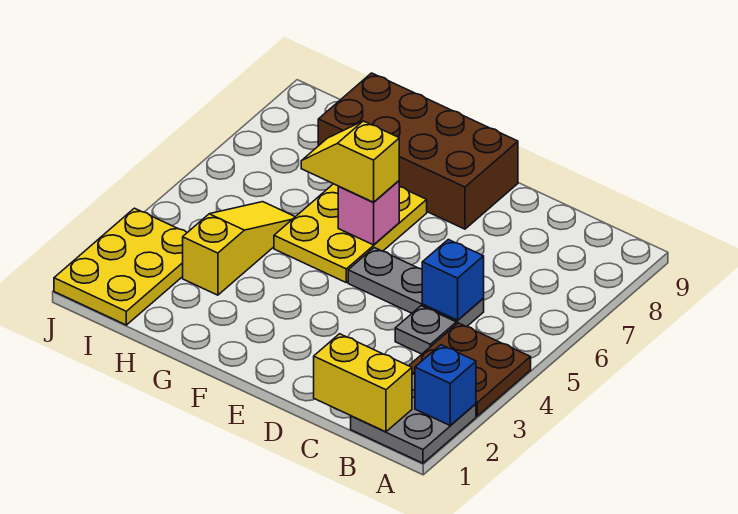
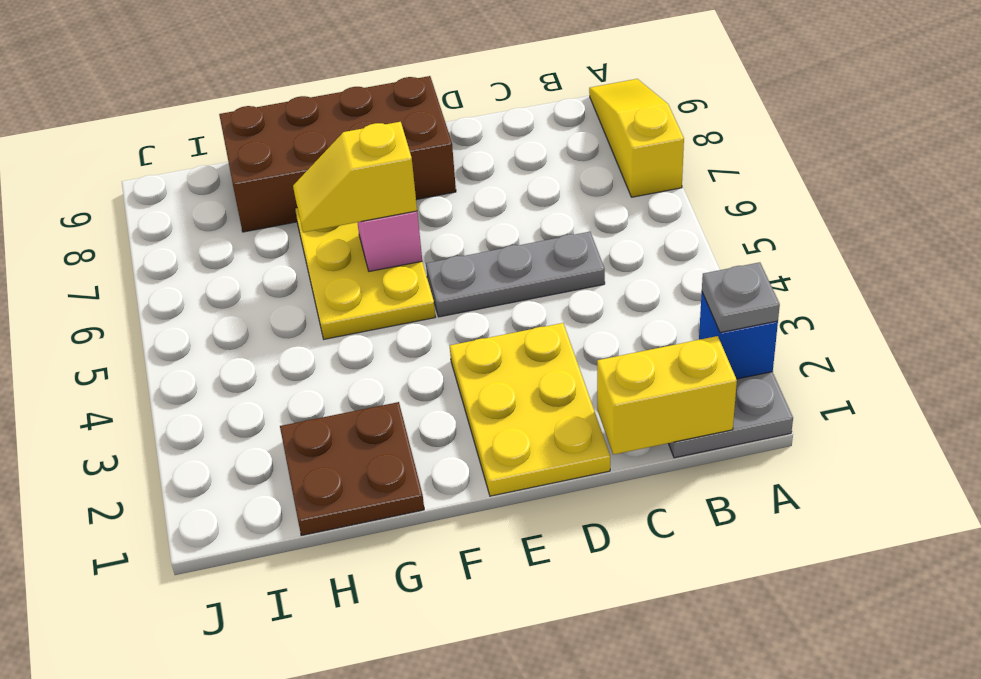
brown 2x2 plate [409,323,531,416] -> brown 2x2 plate moved to [280,402,424,536]
grey 1x1 plate [395,306,456,354] -> grey 1x1 plate moved to [702,262,780,333]
blue 1x1 brick [422,240,484,320] -> none
yellow 1x3 slope [183,202,295,295] -> yellow 1x3 slope moved to [589,79,684,197]
yellow 2x3 plate [54,208,187,325] -> yellow 2x3 plate moved to [450,323,610,496]

